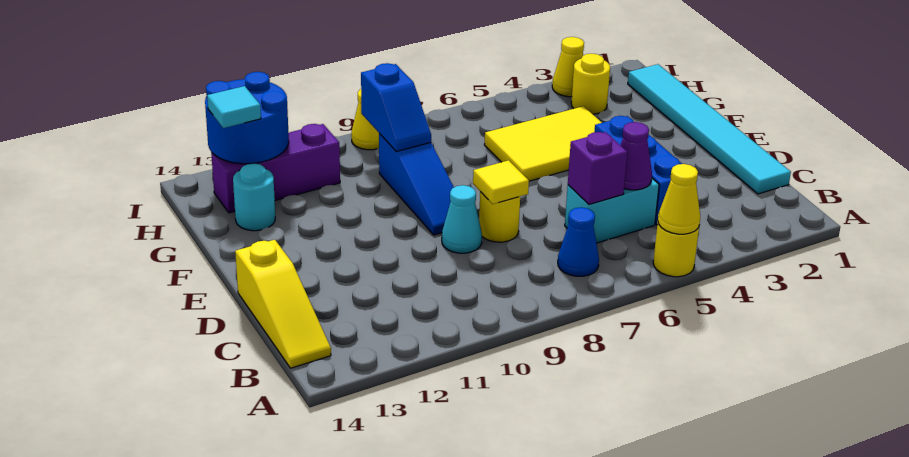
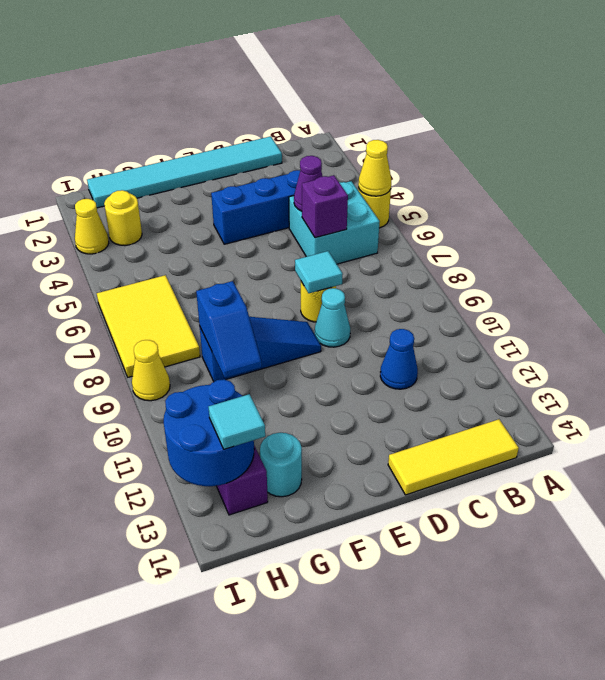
blue 1x1 cone [558,207,599,276] -> blue 1x1 cone moved to [380,329,418,389]
yellow 1x3 slope [235,240,331,368] -> yellow 1x3 tile [388,419,519,495]
cyan 1x2 brick [565,178,659,243] -> cyan 2x2 brick [289,181,380,264]
yellow 1x1 tile [473,160,529,204] -> cyan 1x1 tile [295,251,343,293]
yellow 2x3 tile [484,106,602,181] -> yellow 2x3 tile moved to [97,275,200,377]
blue 1x2 slope [361,63,431,152] -> blue 1x2 slope turned to [196,281,262,378]

